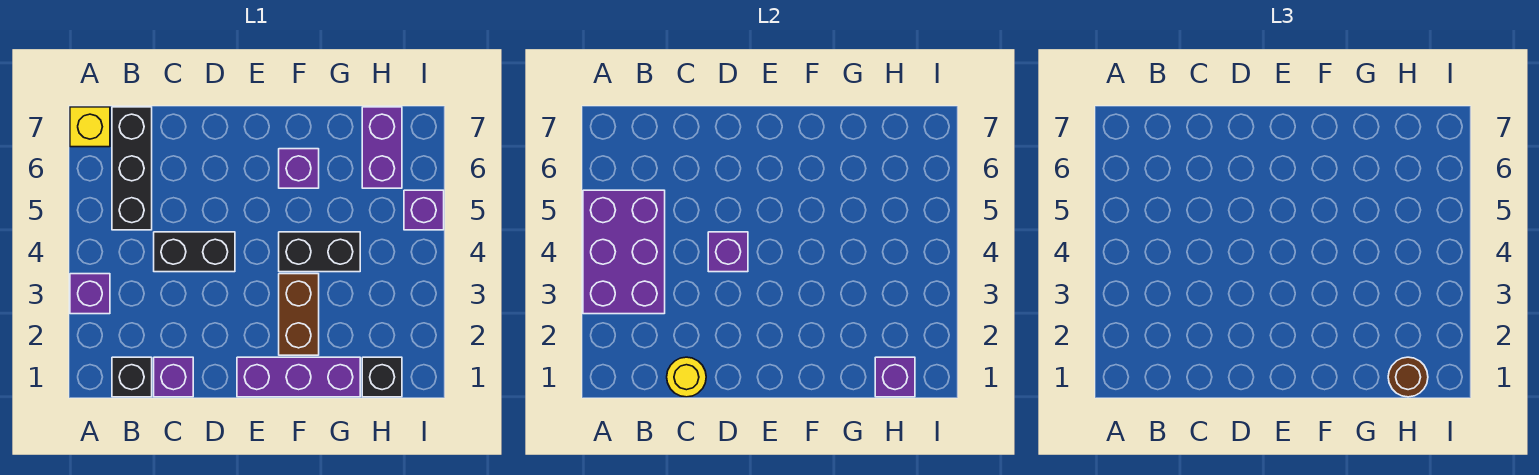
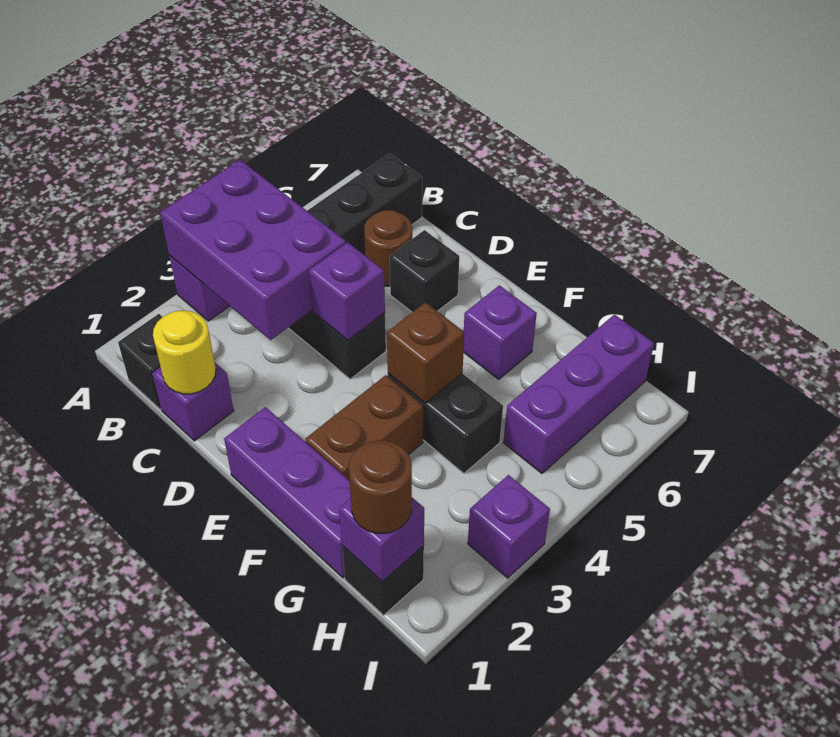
purple 2x3 brick [583,190,665,314] -> purple 2x3 brick turned to [160,160,346,340]
yellow 1x1 brick [70,107,110,147] -> none
none -> brown 1x1 round brick [364,210,412,286]
none -> black 1x1 brick [390,230,459,312]
none -> brown 1x1 brick [387,302,464,403]
purple 1x2 brick [362,107,402,188] -> purple 1x3 brick [503,315,654,473]
purple 1x1 brick [404,190,444,230] -> purple 1x1 brick moved to [468,475,550,578]

